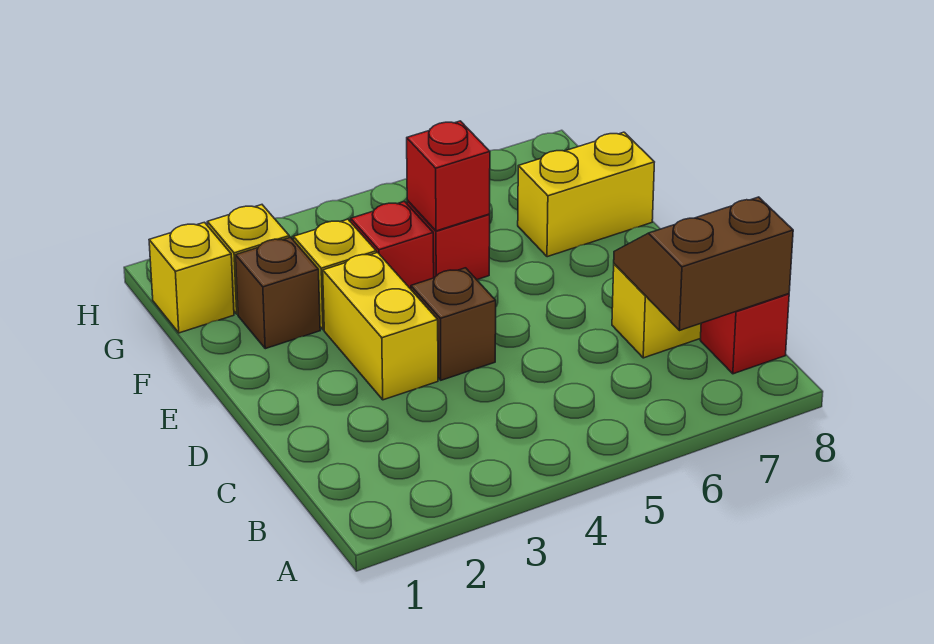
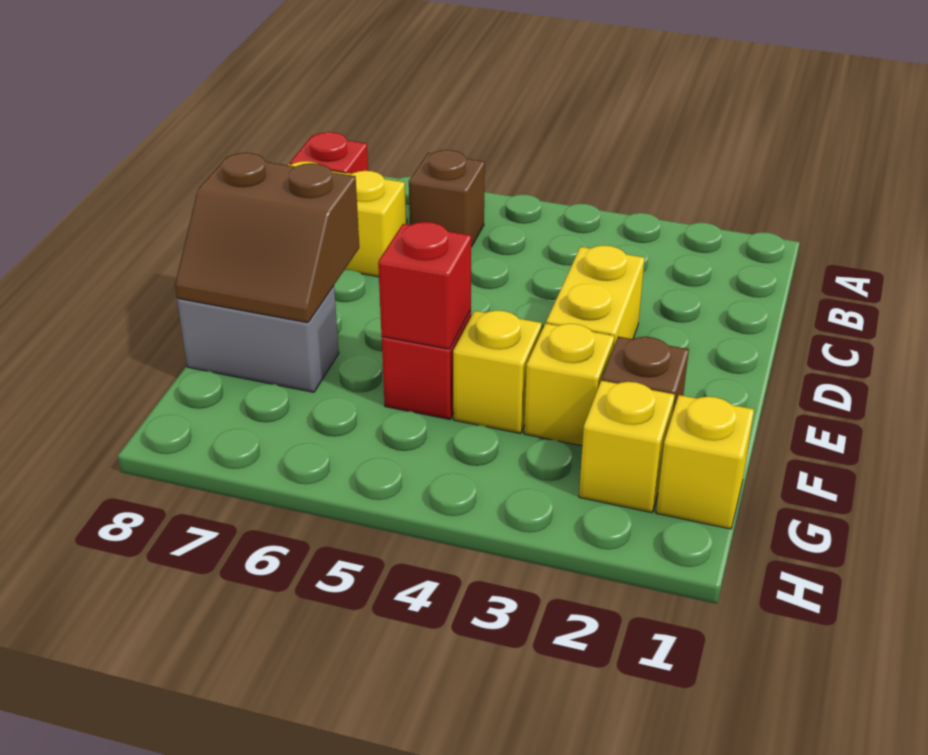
brown 2x2 slope [614,197,793,331] -> brown 2x2 slope moved to [175,153,359,323]
brown 1x1 brick [411,268,496,380] -> brown 1x1 brick moved to [409,150,485,247]
red 1x1 brick [351,202,434,289] -> yellow 1x1 brick [453,311,542,434]
yellow 1x2 brick [518,132,654,257] -> grey 1x2 brick [177,286,339,392]

